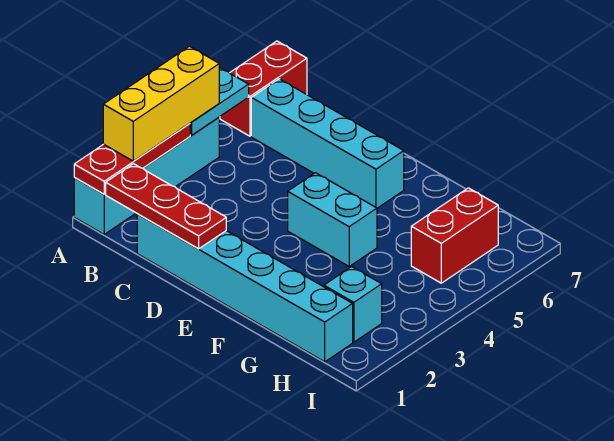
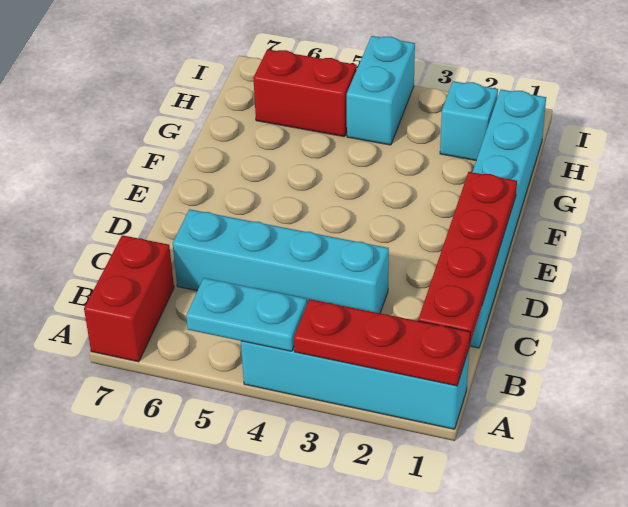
yellow 1x3 brick [103,46,219,161] -> none
red 1x2 brick [220,41,307,136] -> red 1x2 brick turned to [84,235,174,362]
red 1x3 plate [106,164,226,249] -> red 1x4 plate [418,172,517,343]
cyan 1x4 brick [251,79,404,208] -> cyan 1x4 brick turned to [173,209,389,313]
cyan 1x2 brick [288,173,377,266] -> cyan 1x2 brick moved to [347,36,415,145]

